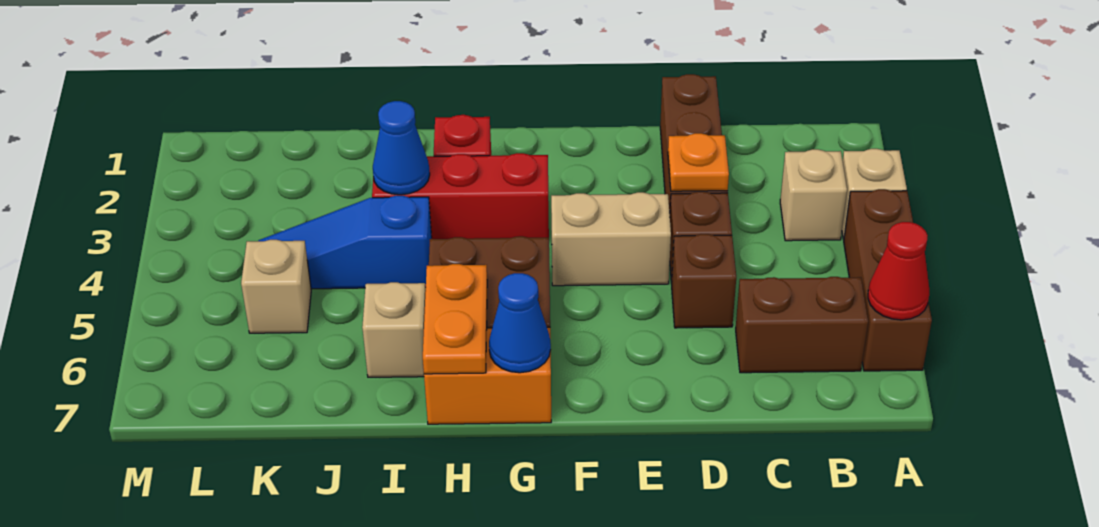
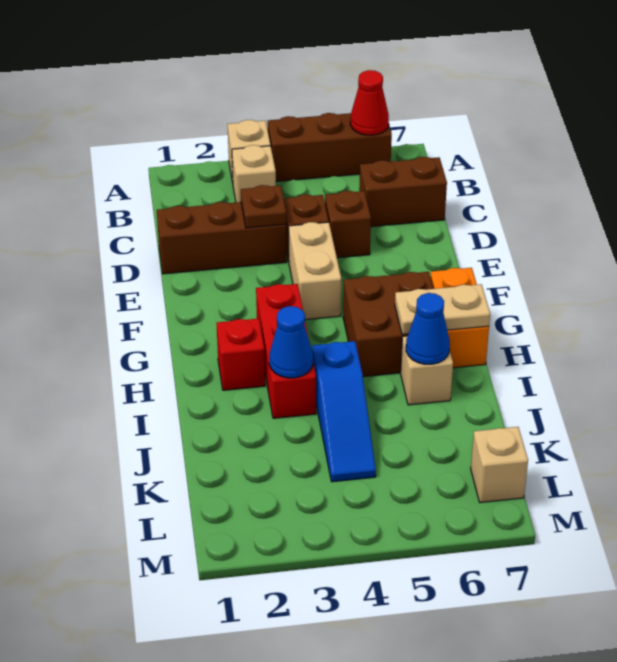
brown 1x2 brick [736,277,868,373] -> brown 1x2 brick turned to [359,157,447,227]
orange 1x1 plate [668,133,729,191] -> brown 1x1 plate [241,185,286,228]
blue 1x1 cone [489,273,551,373] -> blue 1x1 cone moved to [406,293,450,364]
orange 1x2 plate [423,264,487,374] -> tan 1x2 plate [395,284,490,335]
tan 1x1 brick [241,240,311,333] -> tan 1x1 brick moved to [471,427,528,503]

